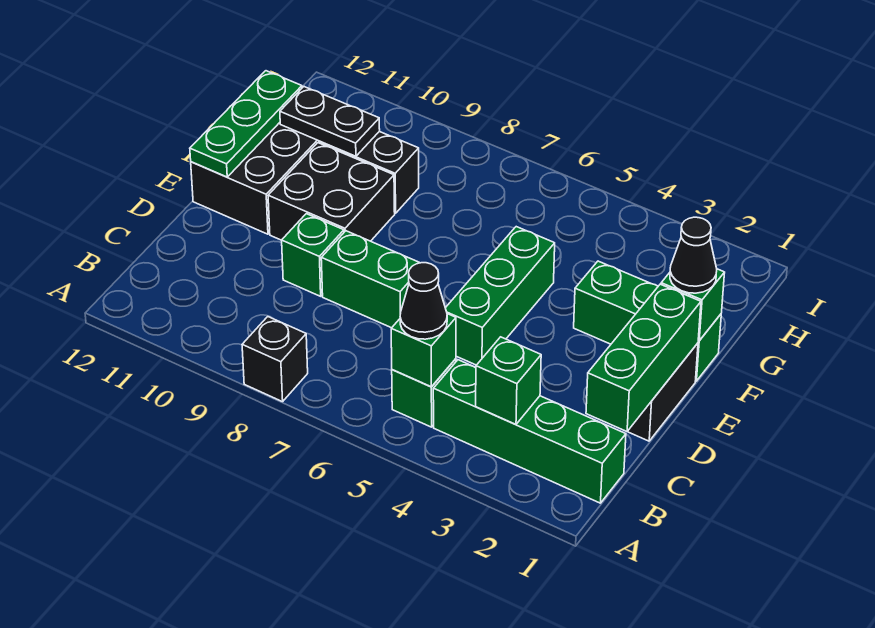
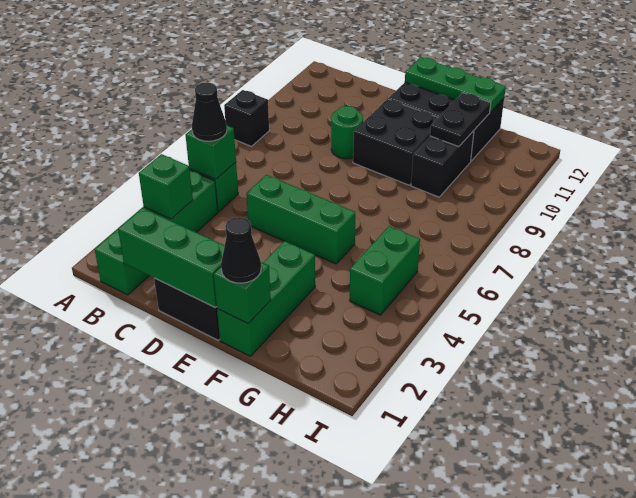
green 1x2 brick [321,231,420,328] -> green 1x2 brick moved to [350,226,420,315]
green 1x1 brick [282,214,344,296] -> green 1x1 round brick [331,106,363,159]

